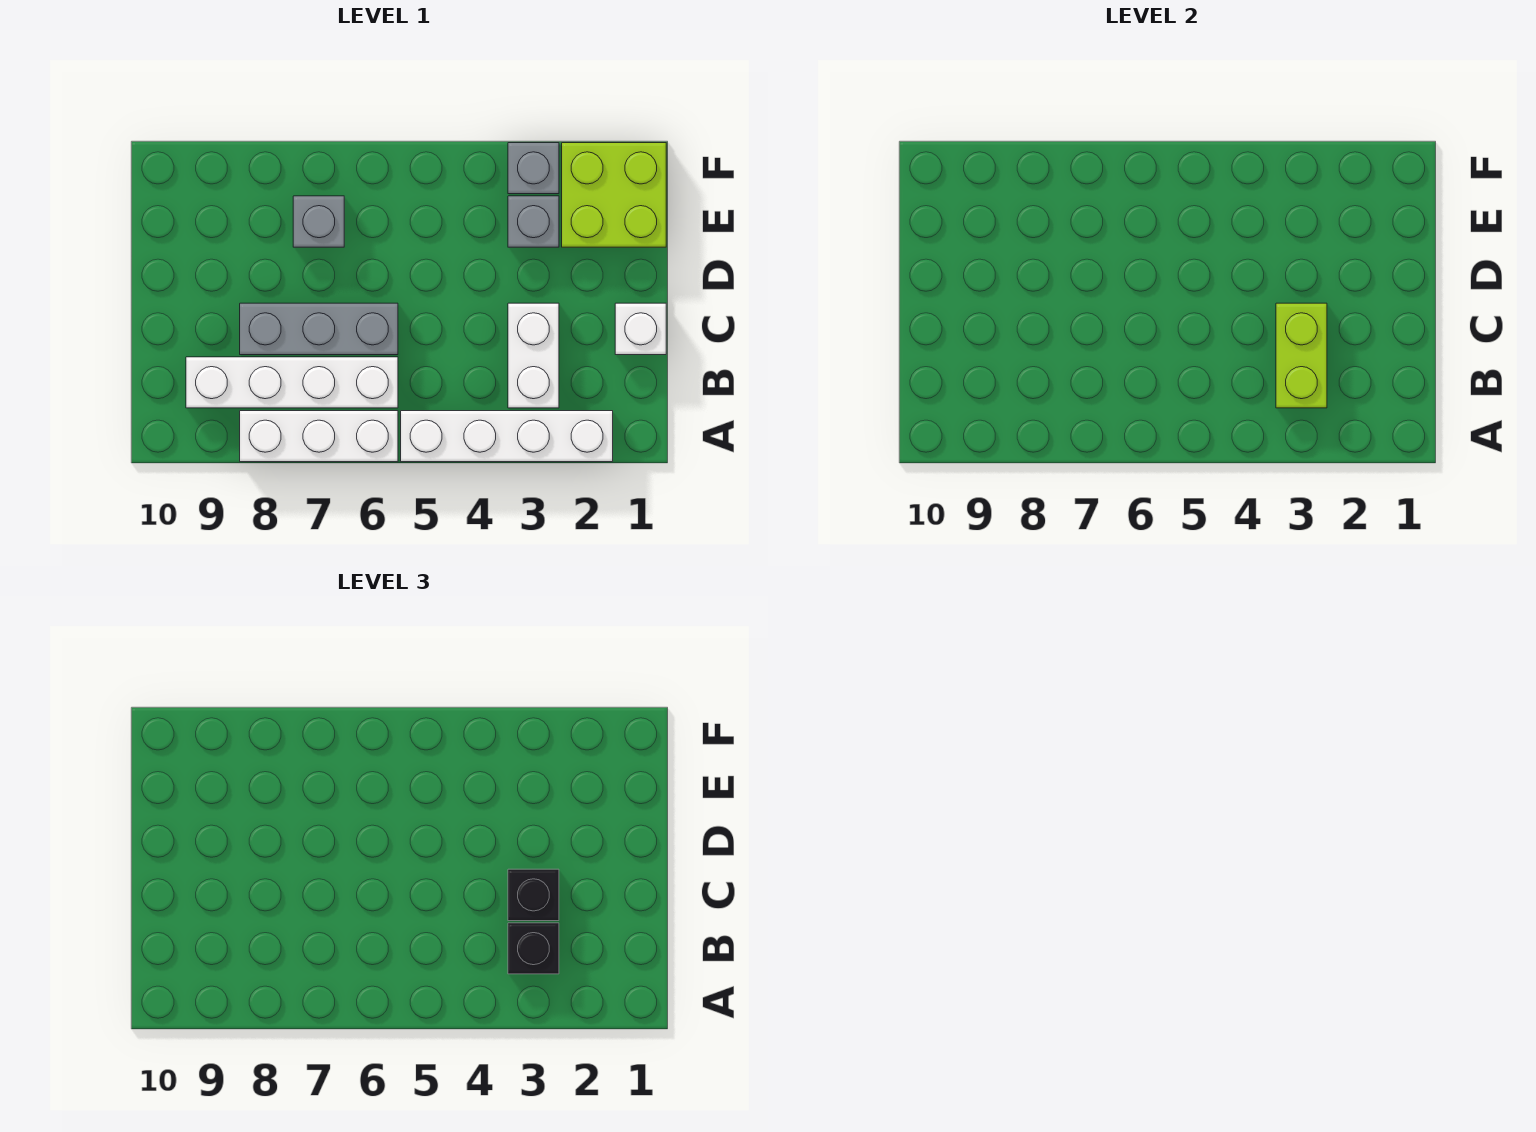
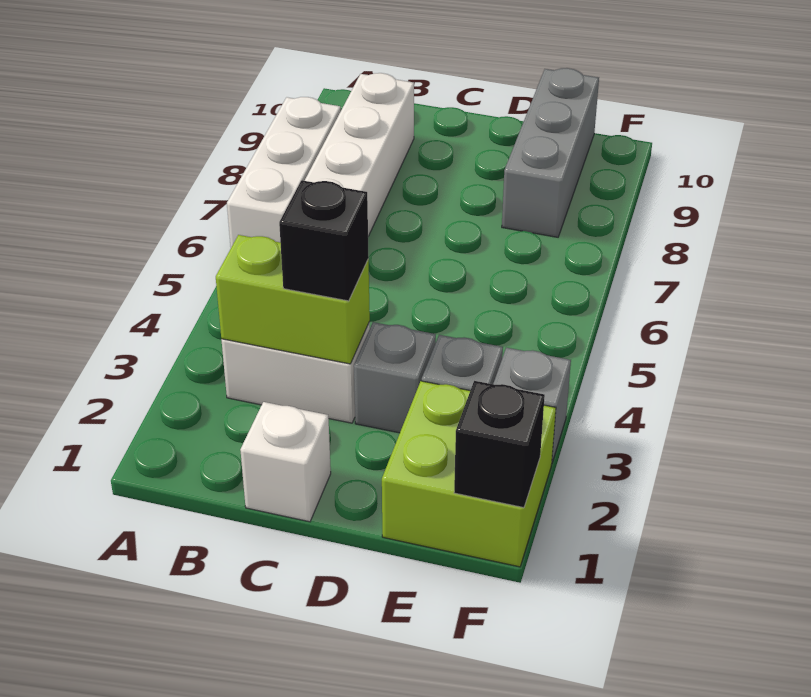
white 1x4 brick [401,411,613,462] -> none
black 1x1 brick [508,923,559,974] -> black 1x1 brick moved to [454,381,545,508]
grey 1x3 brick [240,303,398,355] -> grey 1x3 brick moved to [502,68,599,237]
grey 1x1 brick [293,196,344,247] -> grey 1x1 brick moved to [354,322,436,433]

